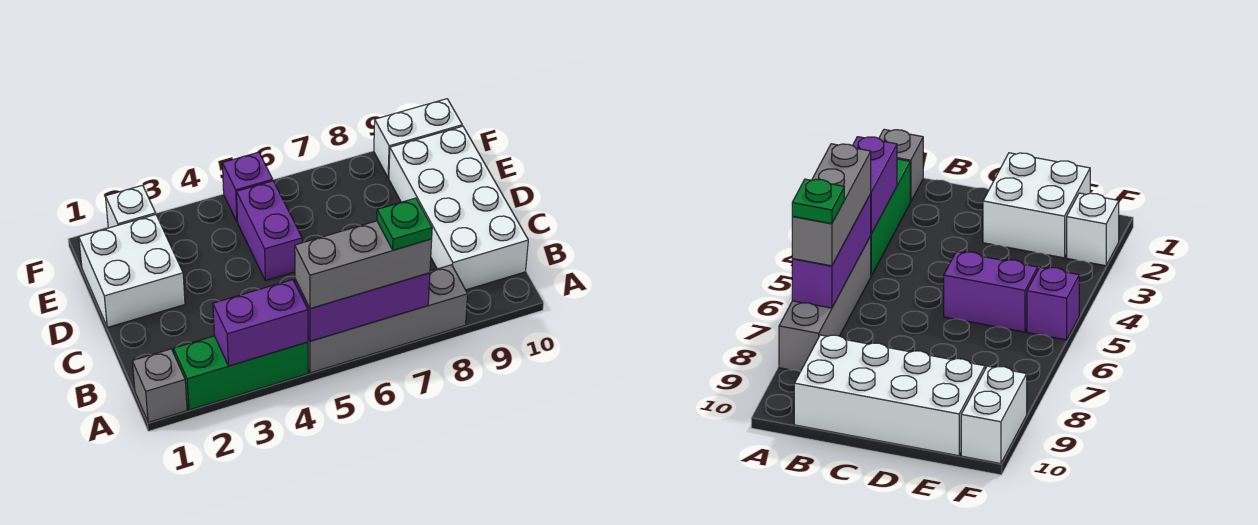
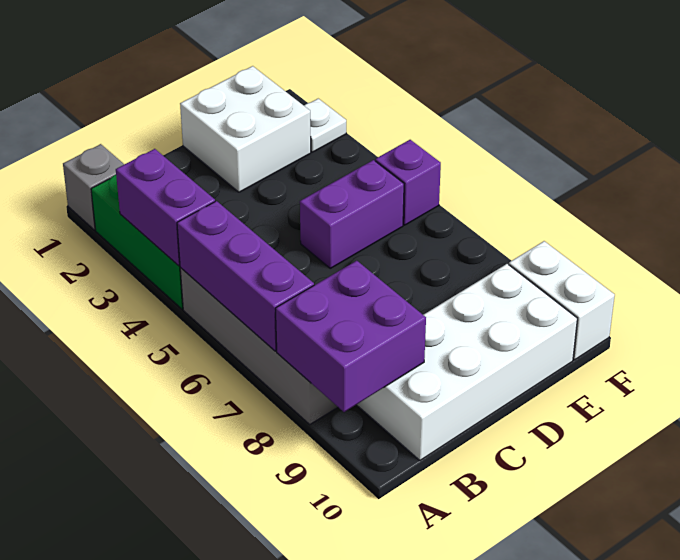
grey 1x3 brick [295,221,432,309] -> none
green 1x1 plate [377,198,432,250] -> none
none -> purple 2x2 brick [275,261,426,412]
white 1x1 brick [106,185,156,228] -> white 1x1 plate [304,99,346,152]

